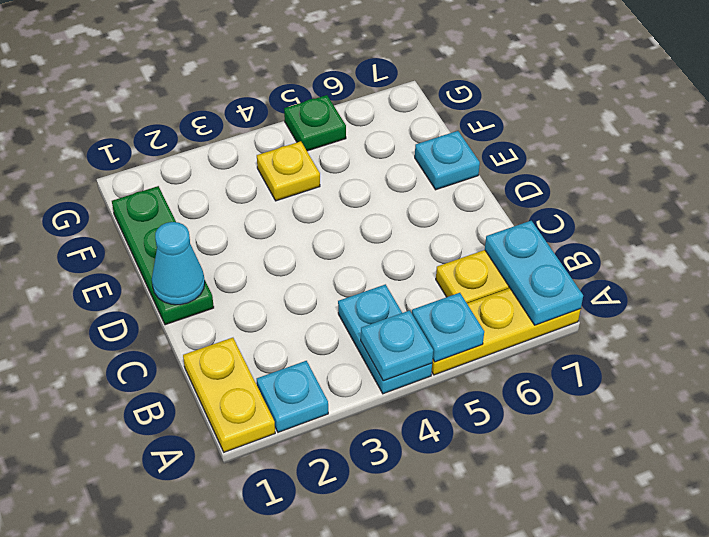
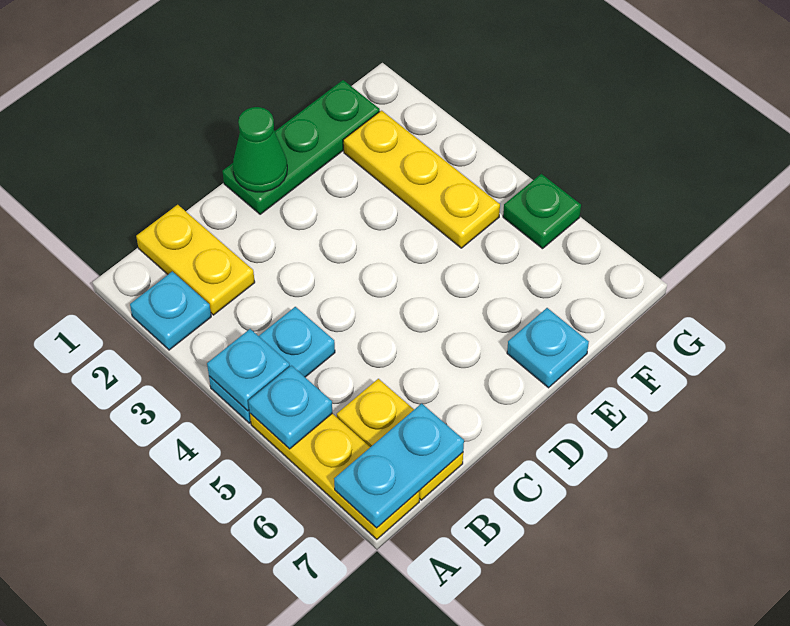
yellow 1x2 plate [183,338,275,452] -> yellow 1x2 plate turned to [136,205,255,315]
cyan 1x1 cone [152,222,205,305] -> green 1x1 cone [233,107,287,192]
yellow 1x1 plate [257,141,320,201] -> yellow 1x3 plate [343,111,500,248]

